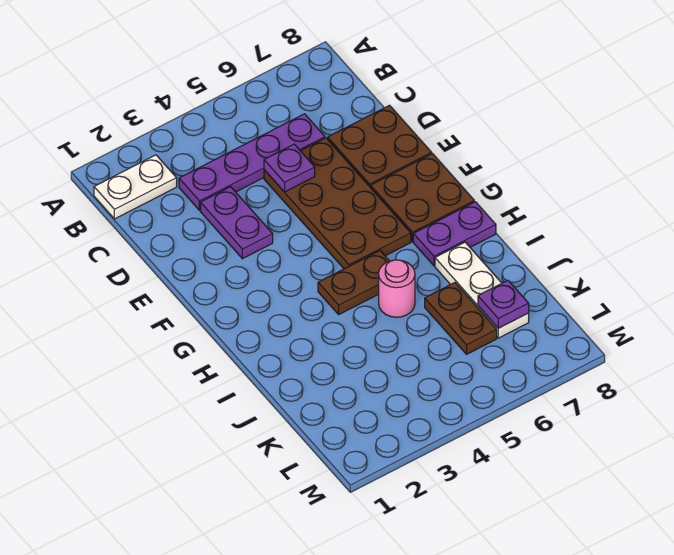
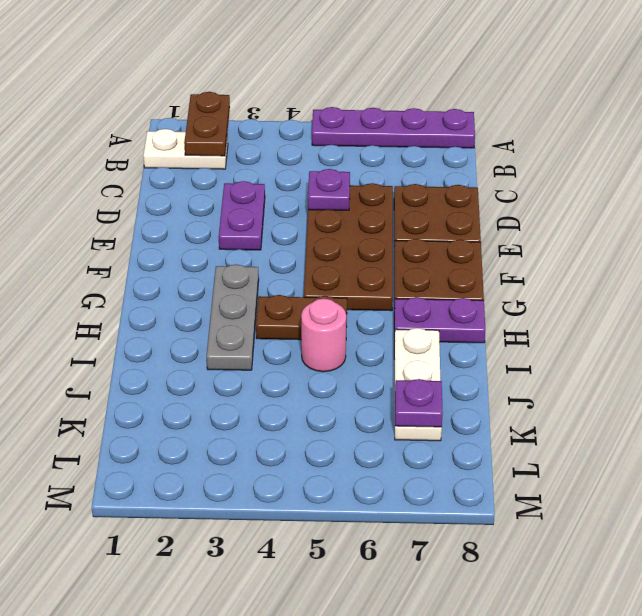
purple 1x4 plate [179,114,325,211] -> purple 1x4 plate moved to [312,107,475,148]
none -> grey 1x3 plate [207,264,259,370]
brown 1x2 plate [425,283,497,354] -> brown 1x2 plate moved to [184,92,230,156]

